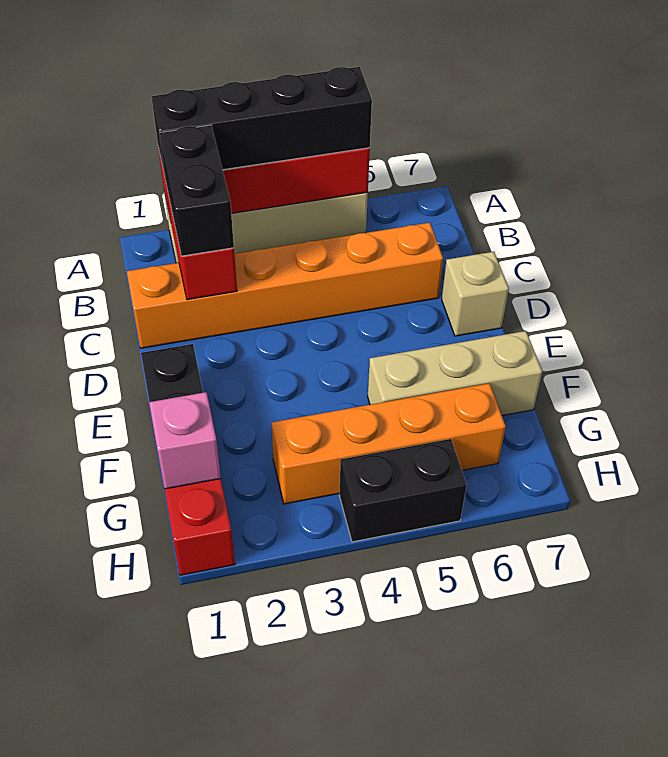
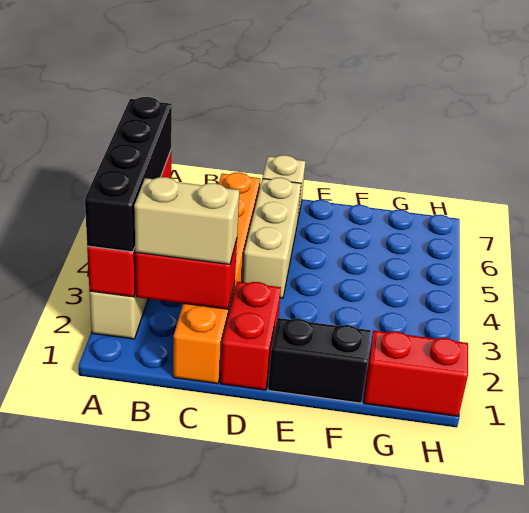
black 1x2 brick [159,125,234,256] -> tan 1x2 brick [134,177,240,264]
none -> red 1x2 brick [220,282,281,390]
tan 1x3 brick [368,331,542,415] -> tan 1x3 brick moved to [243,178,301,298]
pink 1x1 brick [149,392,221,489] -> none
orange 1x4 brick [271,383,506,504] -> none
black 1x2 brick [339,439,467,542] -> none

